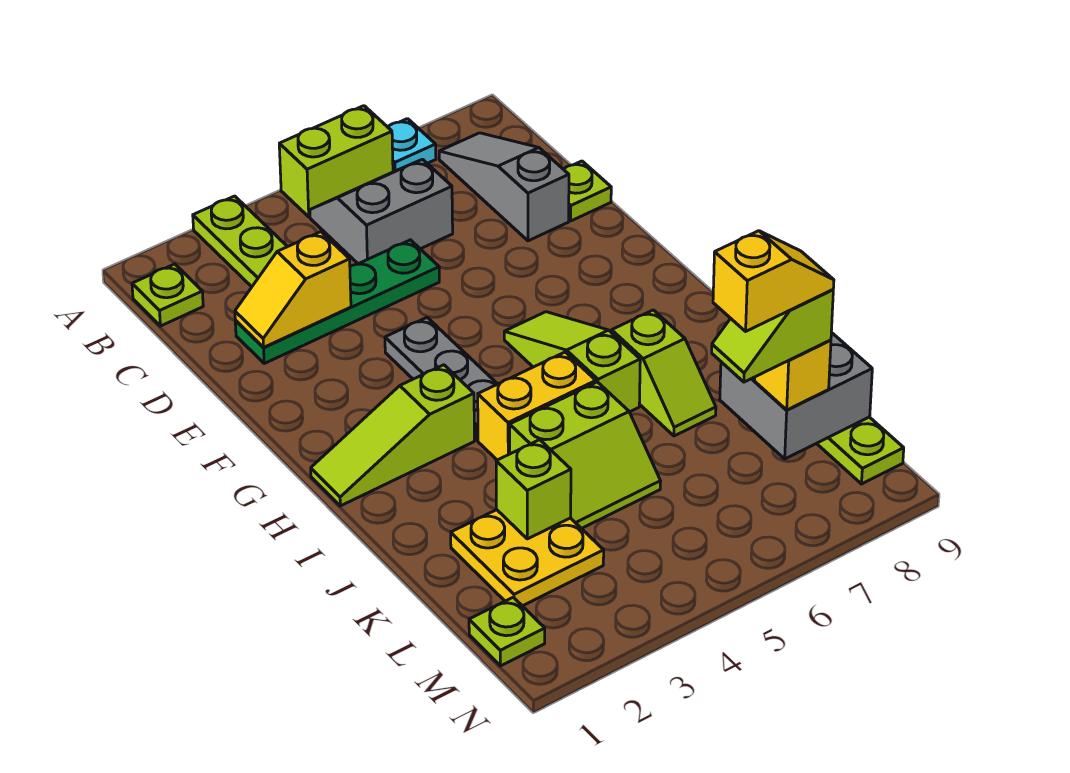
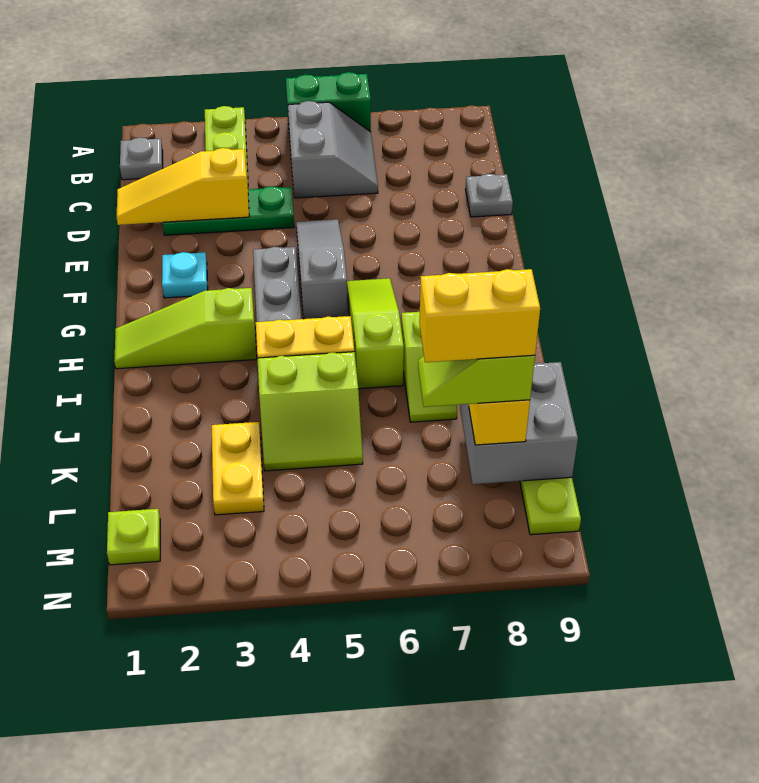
lime 1x2 brick [279,106,393,217] -> green 1x2 brick [286,72,371,137]
cyan 1x1 plate [388,119,436,172] -> cyan 1x1 plate moved to [162,252,208,298]
lime 1x1 plate [132,264,203,326] -> grey 1x1 plate [120,137,163,180]
grey 2x2 slope [310,159,453,264] -> grey 2x2 slope turned to [288,101,378,198]
grey 1x3 slope [439,133,569,241] -> grey 1x3 slope moved to [296,219,348,319]
green 1x4 plate [235,240,439,363] -> green 1x3 plate [163,186,294,235]
yellow 1x2 slope [235,232,351,348] -> yellow 1x3 slope [116,148,249,225]
lime 1x1 plate [564,161,611,221] -> grey 1x1 plate [466,174,513,217]
yellow 2x2 plate [451,510,604,606] -> yellow 1x2 plate [212,422,264,515]
lime 1x1 brick [496,440,571,539] -> none
yellow 1x2 slope [713,231,834,331] -> yellow 1x2 brick [419,269,540,362]

